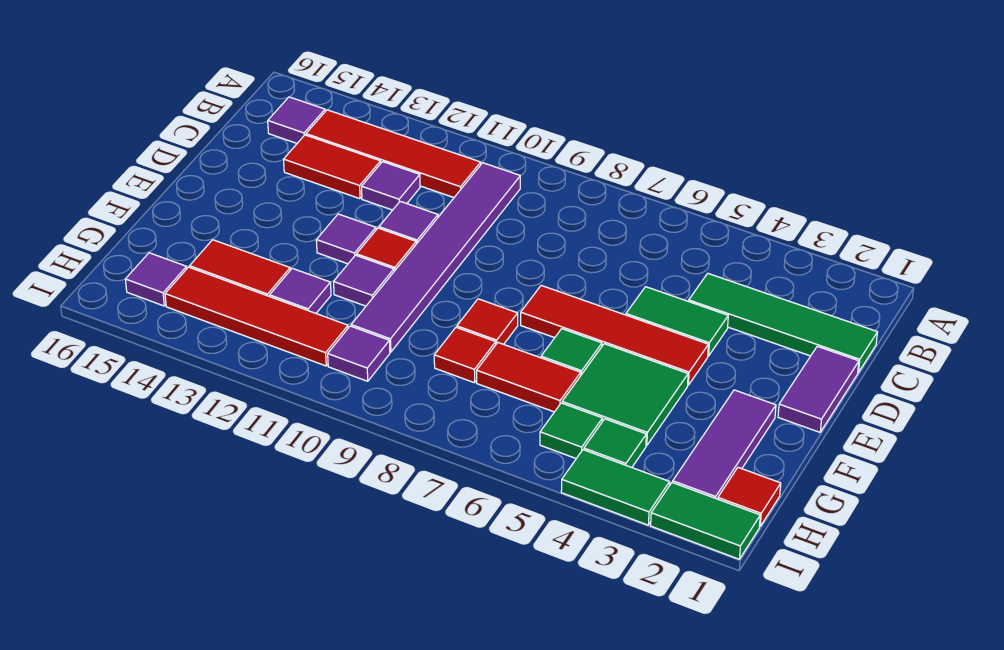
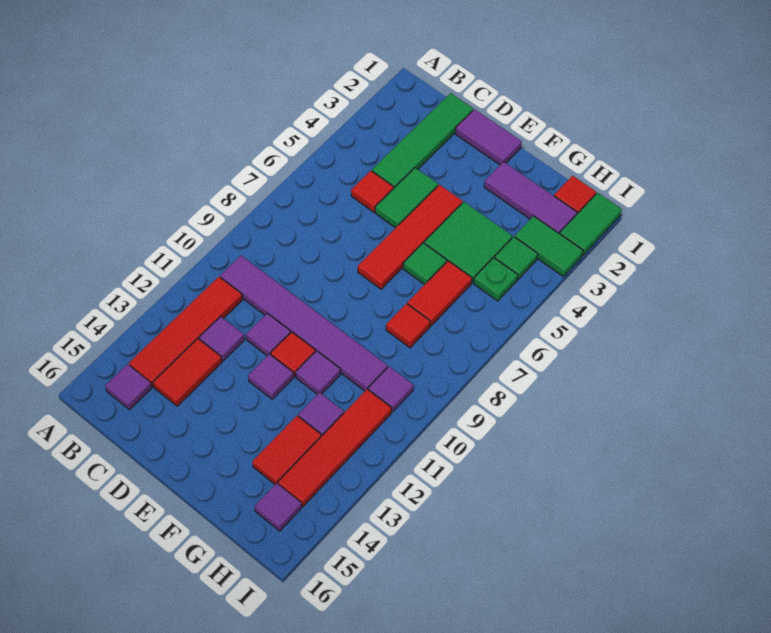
red 1x1 tile [457,299,518,344] -> red 1x1 tile moved to [351,171,394,212]
green 1x1 tile [540,403,603,458] -> green 1x1 plate [474,258,518,301]
green 1x2 tile [561,450,670,525] -> green 1x2 tile turned to [515,216,583,276]

